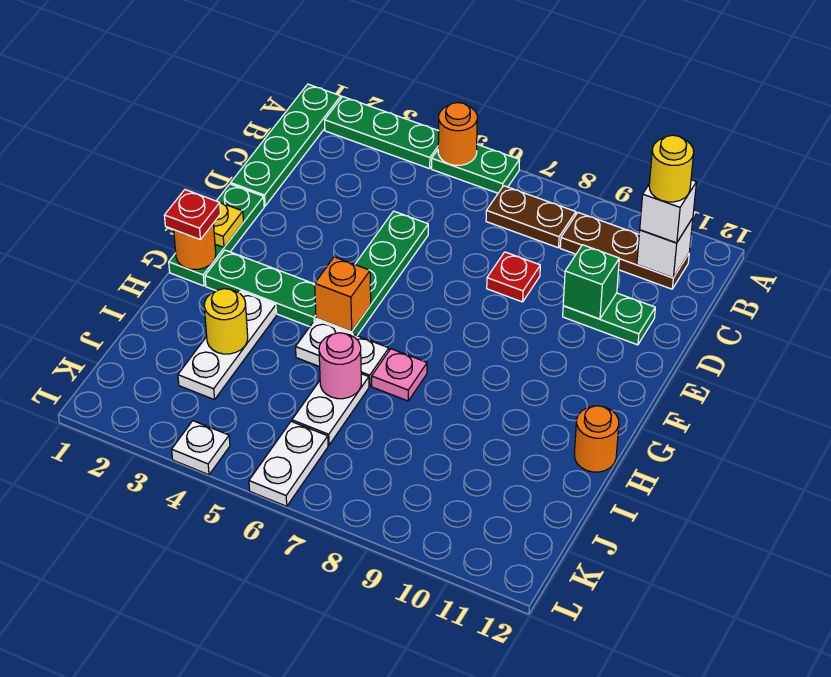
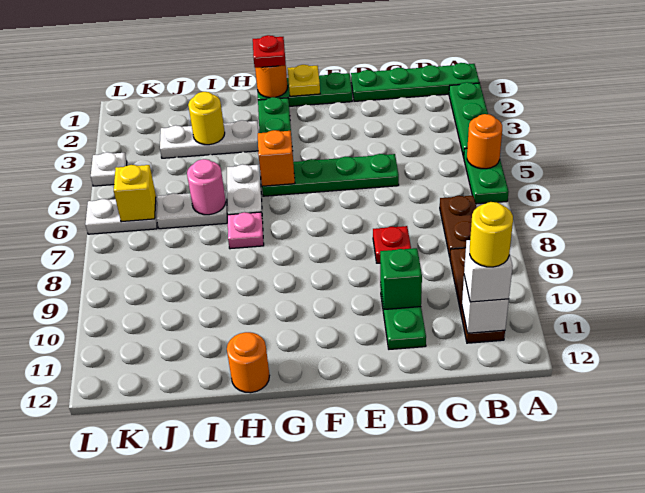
none -> yellow 1x1 brick [114,165,156,222]

